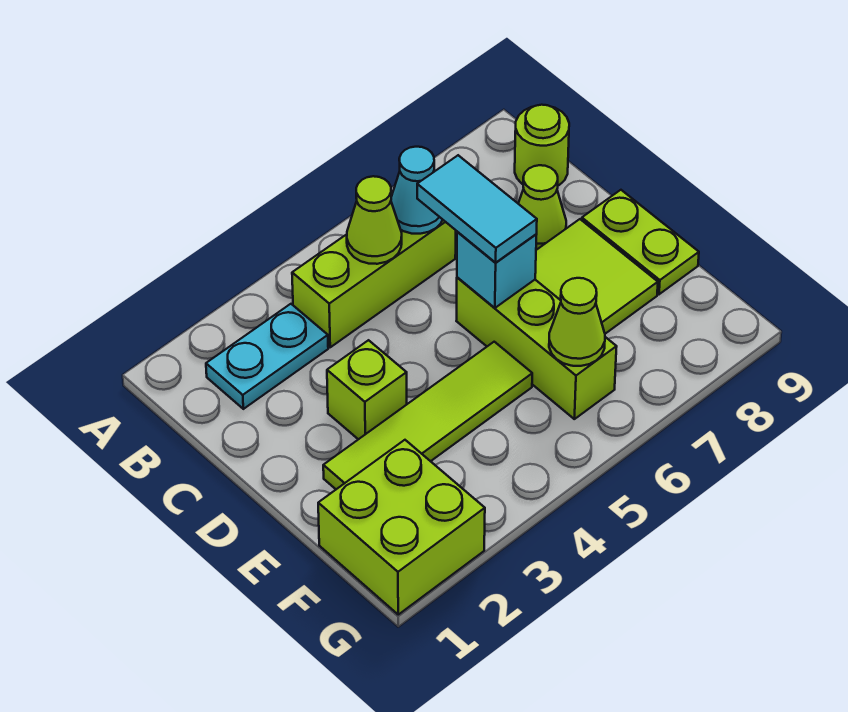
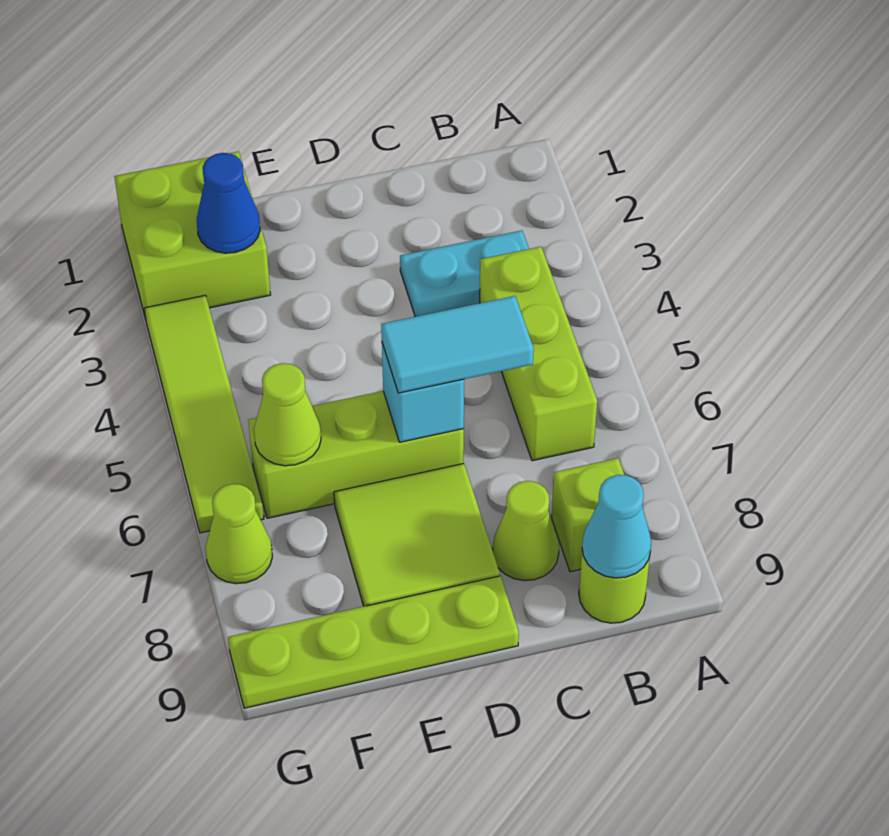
cyan 1x2 plate [206,304,328,409] -> cyan 1x2 plate turned to [400,230,529,317]
lime 1x1 cone [347,176,402,264] -> lime 1x1 cone moved to [206,484,272,584]
cyan 1x1 cone [391,147,443,234] -> cyan 1x1 cone moved to [582,475,651,578]
lime 1x1 brick [327,340,407,439] -> lime 1x1 brick moved to [552,458,624,572]
lime 1x2 plate [582,190,699,294] -> lime 1x4 plate [228,576,519,708]
lime 1x4 tile [323,342,532,489] -> lime 1x4 tile moved to [144,295,264,533]
none -> blue 1x1 cone [197,153,260,253]

